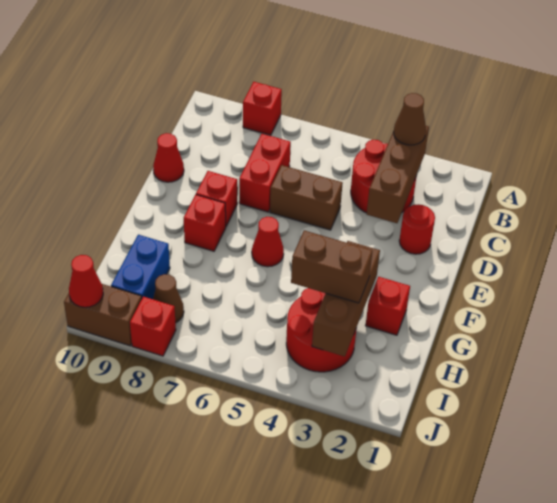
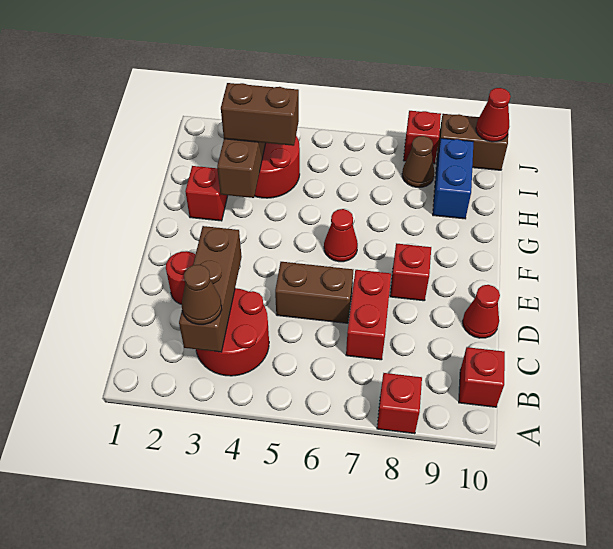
red 1x1 brick [184,195,226,251] -> red 1x1 brick moved to [459,347,505,407]

